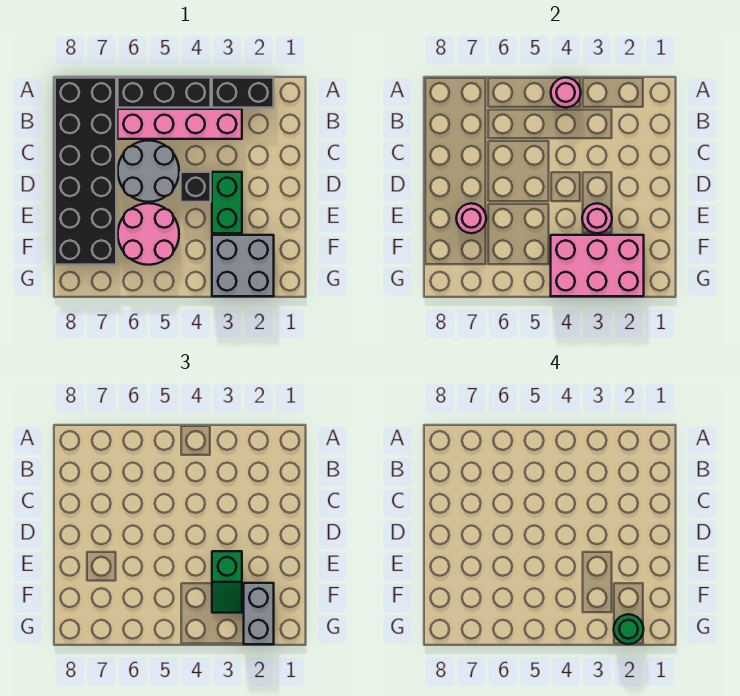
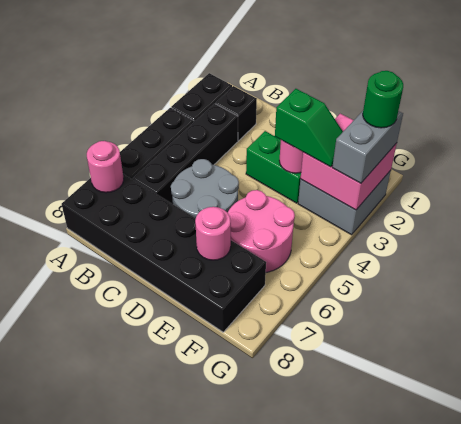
pink 1x1 round brick [551,78,581,108] -> pink 1x1 round brick moved to [87,141,124,193]
pink 1x4 brick [118,109,242,139] -> black 1x4 brick [133,103,238,204]
black 1x1 brick [181,172,211,202] -> black 1x1 brick moved to [215,86,257,141]
pink 2x3 brick [551,235,644,296] -> pink 2x2 brick [301,114,397,210]
grey 1x2 brick [244,583,274,644] -> grey 1x2 brick turned to [332,111,403,183]

